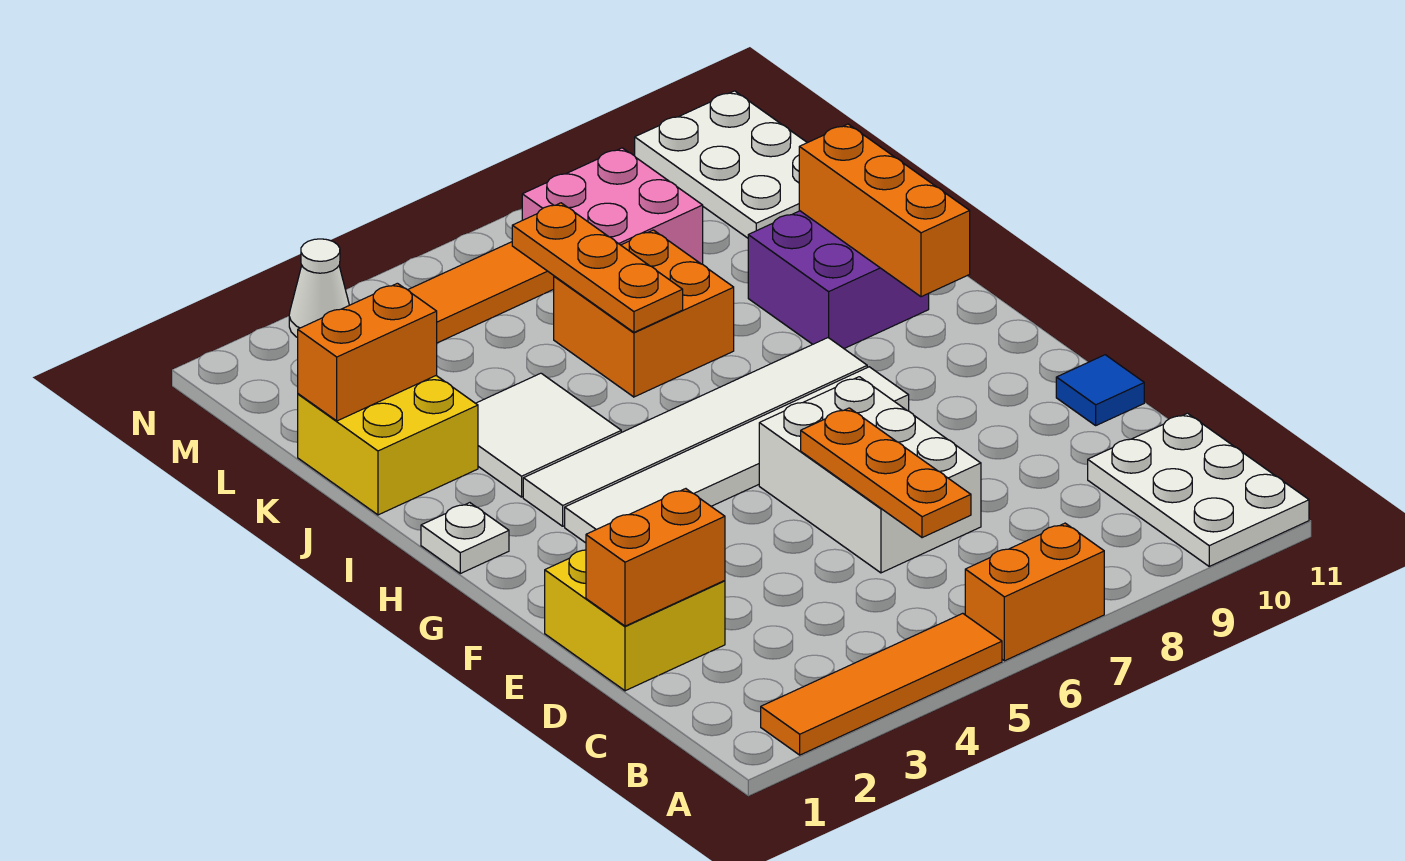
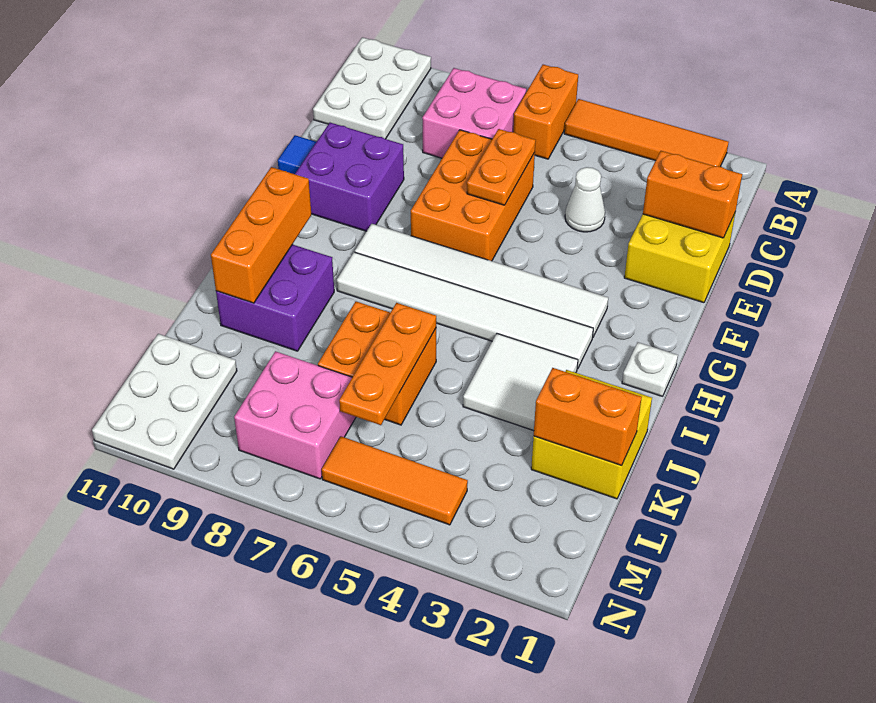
orange 1x2 brick [965,523,1104,661] -> orange 1x2 brick turned to [513,65,578,159]
none -> pink 2x2 brick [422,68,526,158]
orange 1x3 plate [801,408,971,538] -> orange 1x2 plate [467,129,536,205]
white 2x3 brick [759,377,981,573] -> orange 2x3 brick [411,130,535,261]
none -> purple 2x2 brick [295,123,404,231]
white 1x1 cone [289,239,349,338] -> white 1x1 cone moved to [565,167,605,232]

